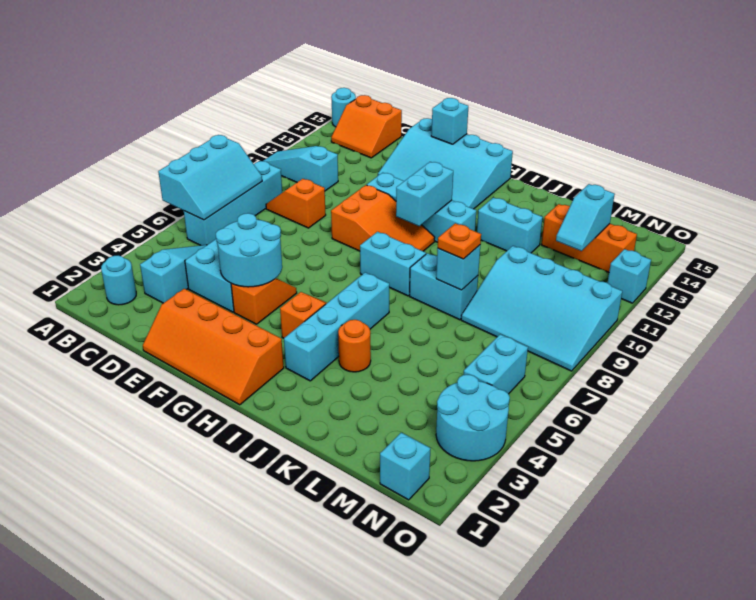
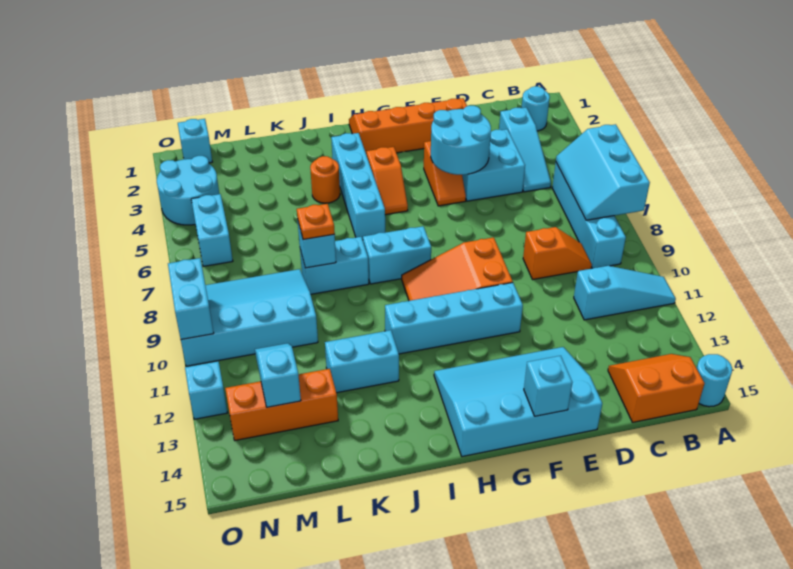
cyan 1x2 brick [396,162,453,226] -> cyan 1x2 brick moved to [168,258,214,340]

